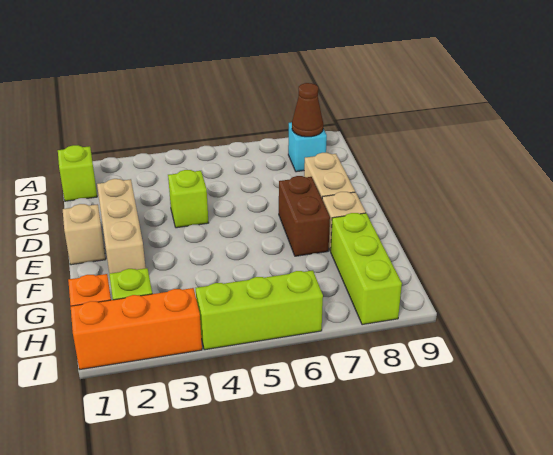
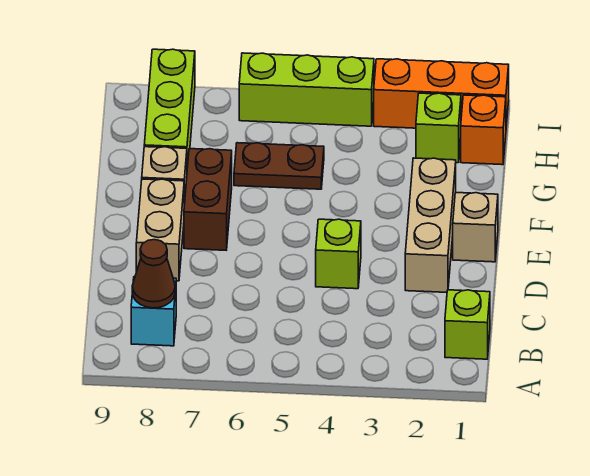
none -> brown 1x2 plate [234,143,324,189]

